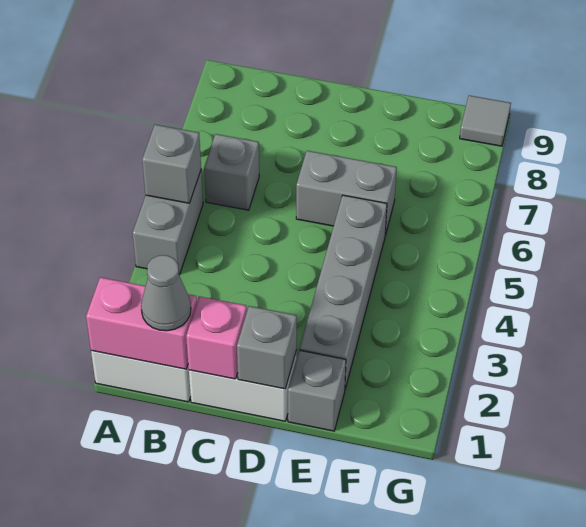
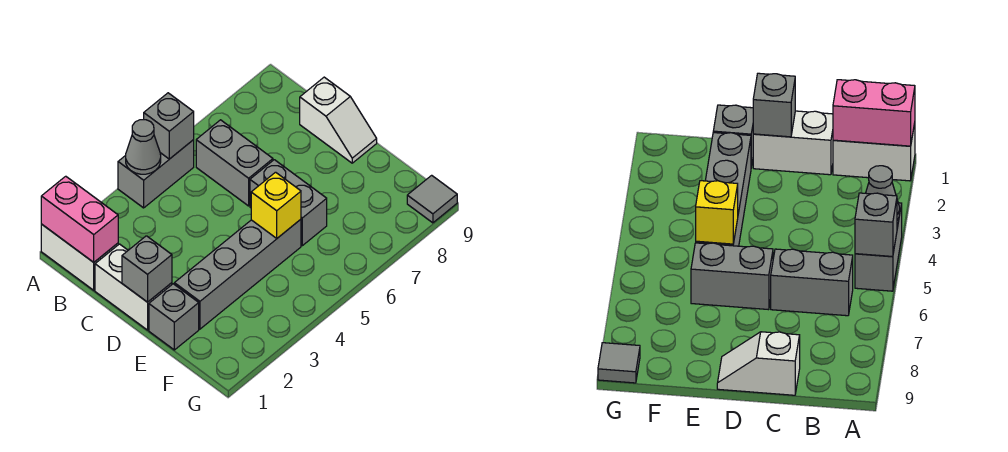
grey 1x1 cone [141,255,191,331] -> grey 1x1 cone moved to [126,120,161,174]
grey 1x1 brick [204,134,259,210] -> grey 1x2 brick [196,120,273,206]
pink 1x1 brick [186,296,247,379] -> none
none -> white 1x2 slope [300,77,377,163]
none -> yellow 1x1 brick [251,172,301,238]

